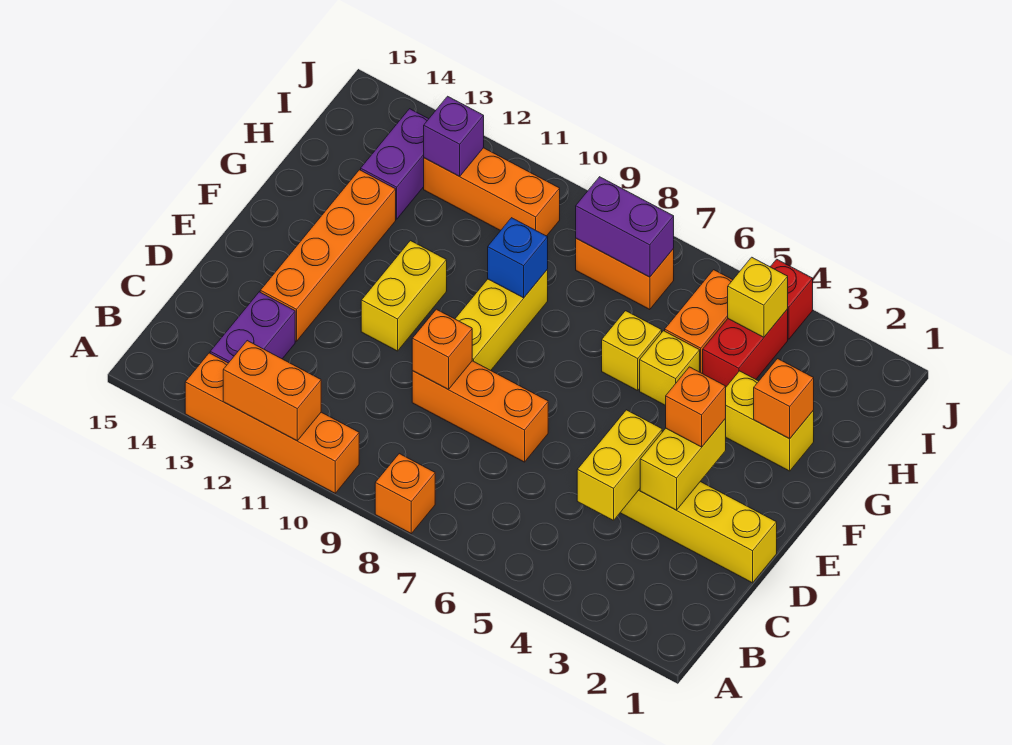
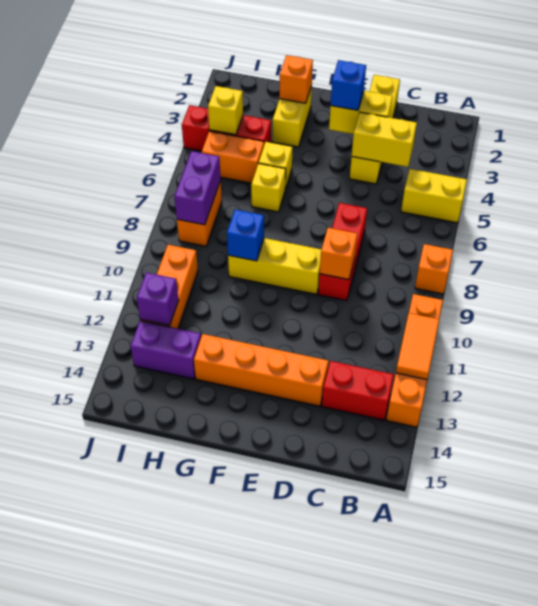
orange 1x2 brick [223,341,321,441] -> orange 1x2 tile [396,313,439,379]
purple 1x2 brick [210,292,295,363] -> red 1x2 brick [322,361,394,420]
orange 1x3 brick [412,361,548,462] -> red 1x3 brick [318,203,367,301]
orange 1x1 brick [666,367,726,447] -> blue 1x1 brick [331,60,366,110]
yellow 1x2 brick [361,241,447,351] -> yellow 1x2 brick moved to [401,169,467,223]

